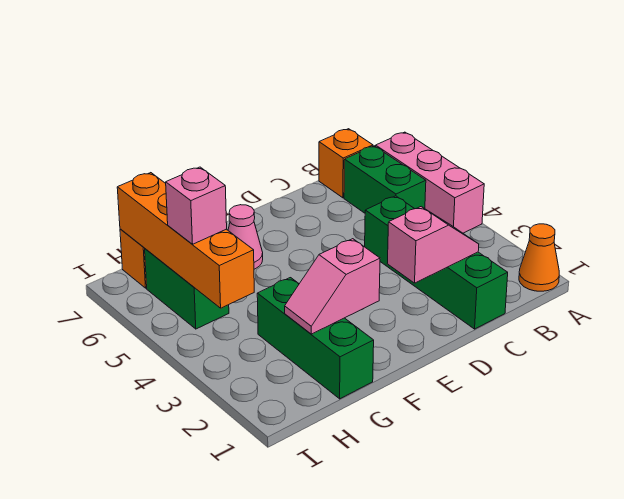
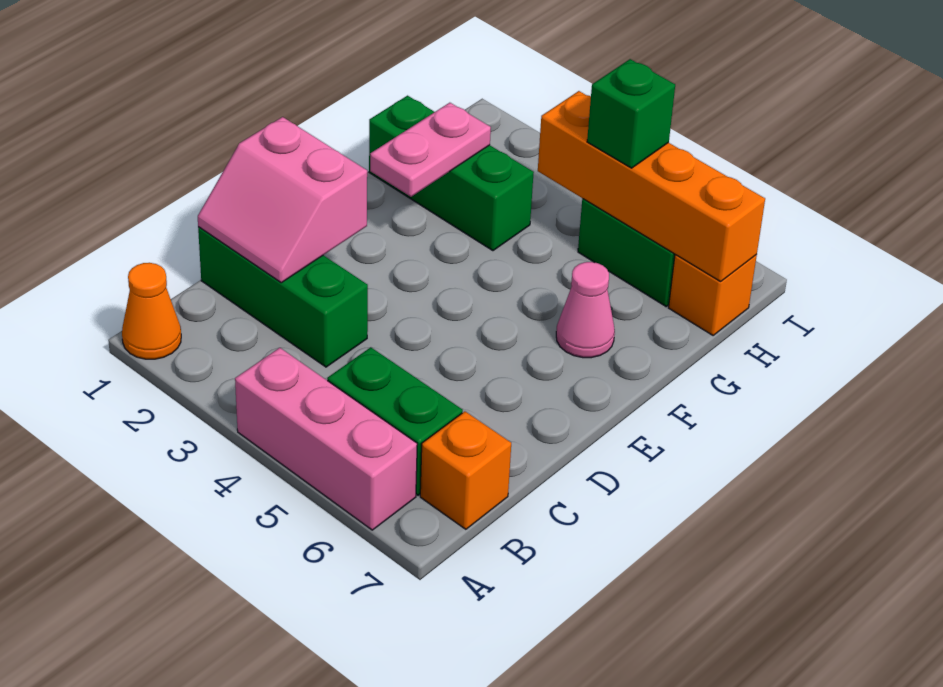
green 1x4 brick [365,196,508,329] -> green 1x3 brick [198,227,368,367]
pink 1x2 slope [387,207,479,283] -> pink 2x2 slope [198,117,367,283]
pink 1x2 slope [285,239,380,334] -> pink 1x2 plate [370,103,491,197]
pink 1x1 brick [166,167,227,244] -> green 1x1 brick [587,59,675,168]

